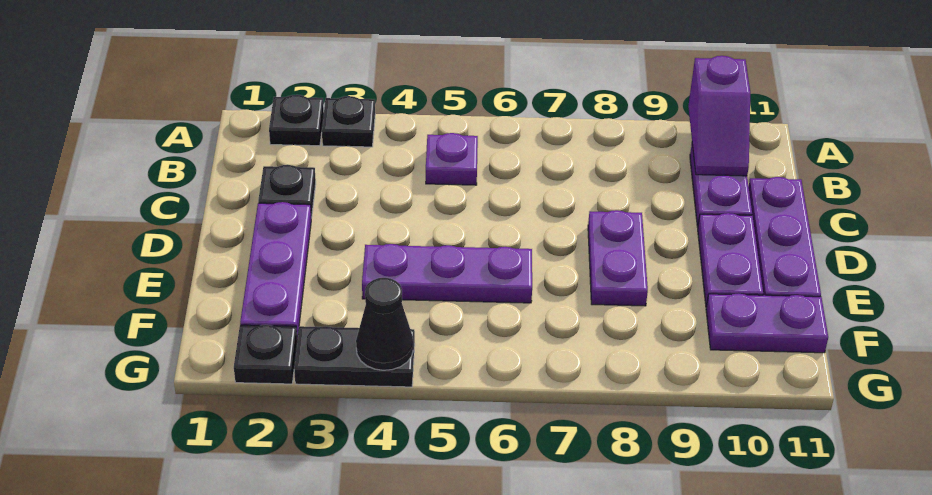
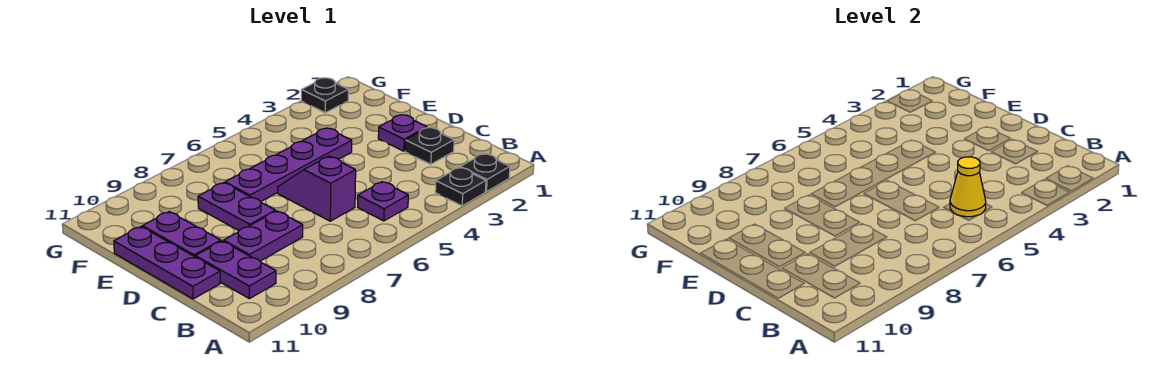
purple 1x2 slope [688,56,750,176] -> purple 1x2 slope moved to [278,156,356,221]
none -> yellow 1x1 cone [950,157,986,217]
purple 1x3 plate [240,202,311,339] -> purple 1x1 plate [378,115,427,151]
purple 1x3 plate [362,244,532,303] -> purple 1x4 plate [225,128,352,202]
purple 1x2 plate [706,294,828,353] -> purple 1x2 plate moved to [224,211,303,261]
black 1x2 plate [294,326,415,387] -> none
black 1x1 cone [356,278,413,370] -> none

